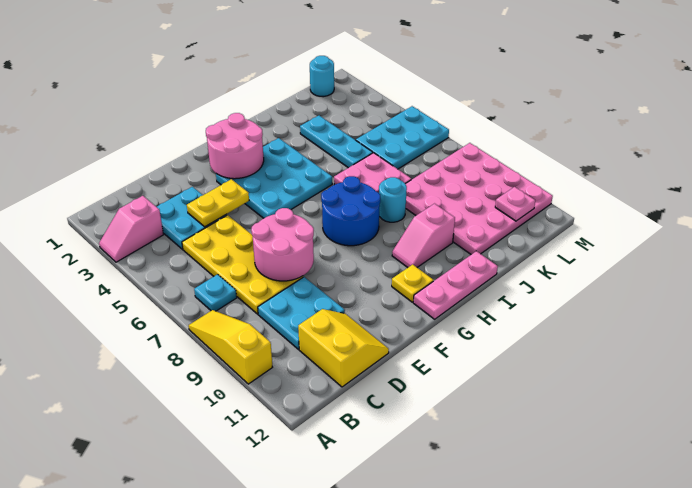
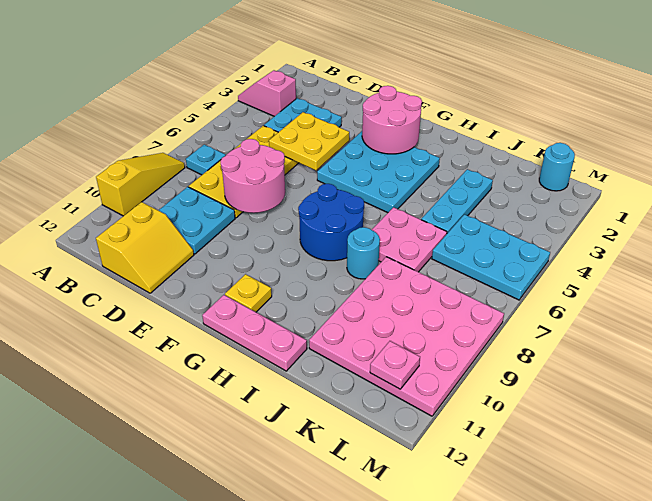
yellow 1x2 plate [187,179,249,227] -> yellow 2x2 plate [269,112,349,170]
pink 1x2 slope [392,204,455,268] -> none

